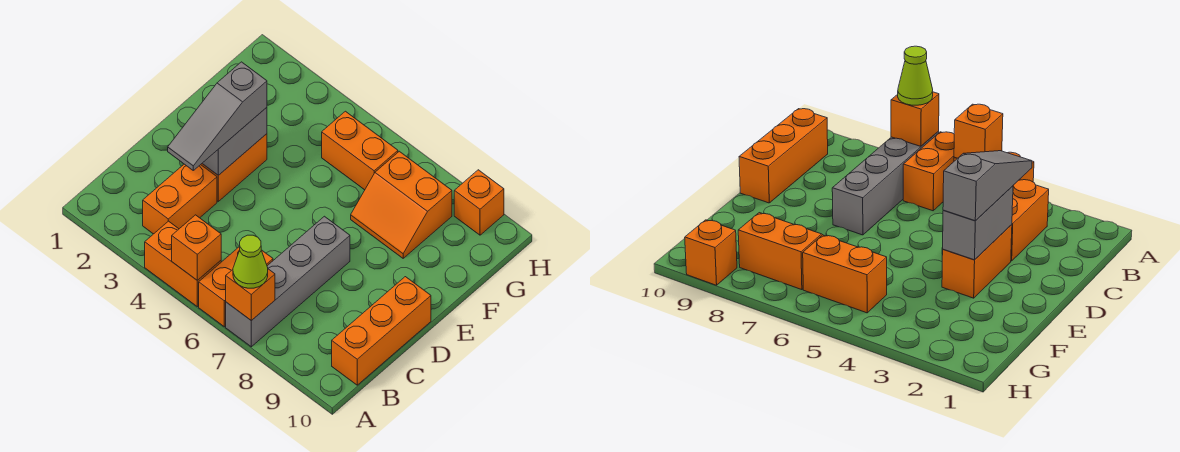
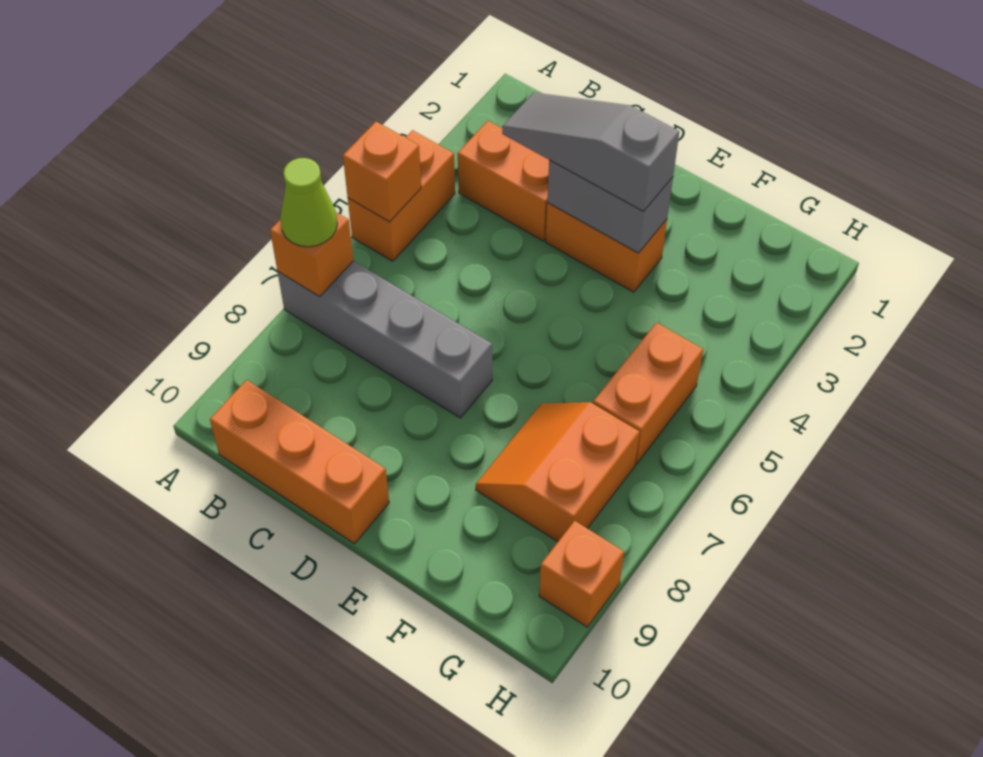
orange 1x2 brick [199,246,273,327] -> none

